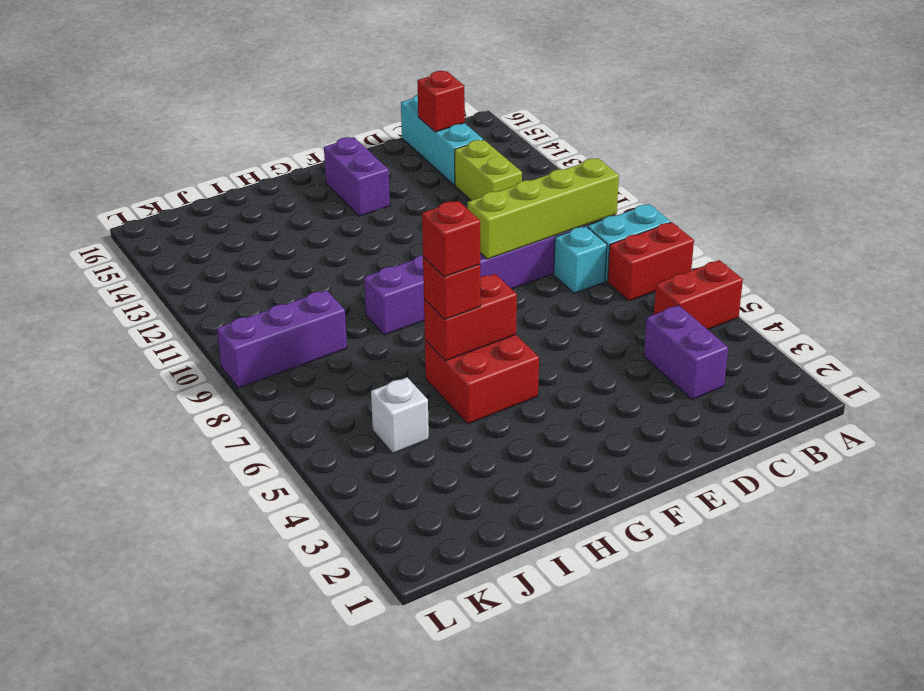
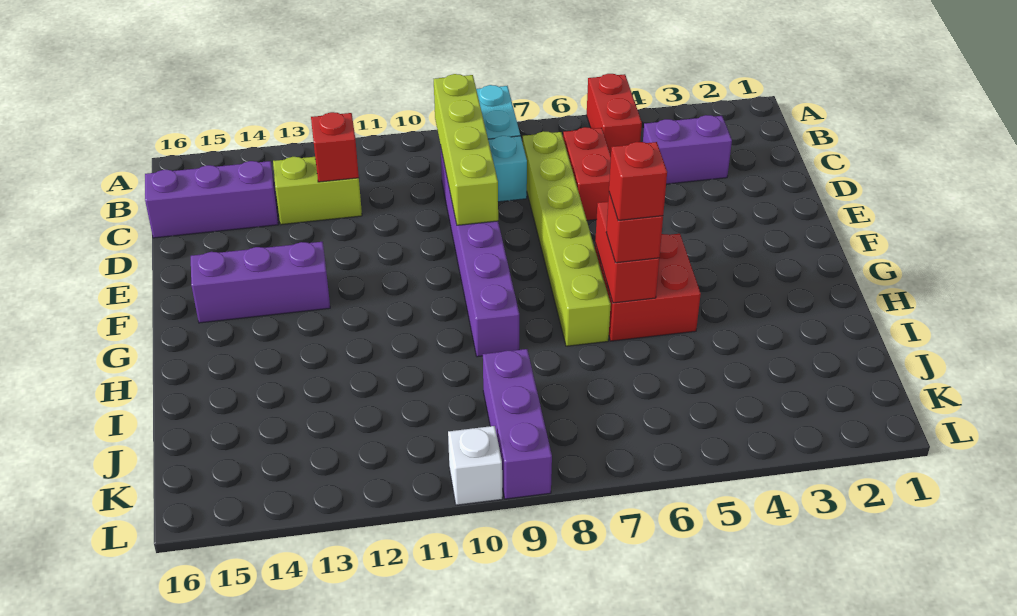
red 1x2 brick [608,222,694,301] -> red 1x2 brick moved to [563,127,611,220]
none -> lime 1x6 brick [522,131,611,346]
cyan 1x3 brick [401,94,483,185] -> purple 1x3 brick [145,161,278,238]
red 1x1 brick [417,71,465,132] -> red 1x1 brick moved to [311,112,359,182]
purple 1x2 brick [324,137,390,216] -> purple 1x3 brick [191,242,330,323]
white 1x1 brick [371,377,429,453] -> white 1x1 brick moved to [448,426,502,505]

